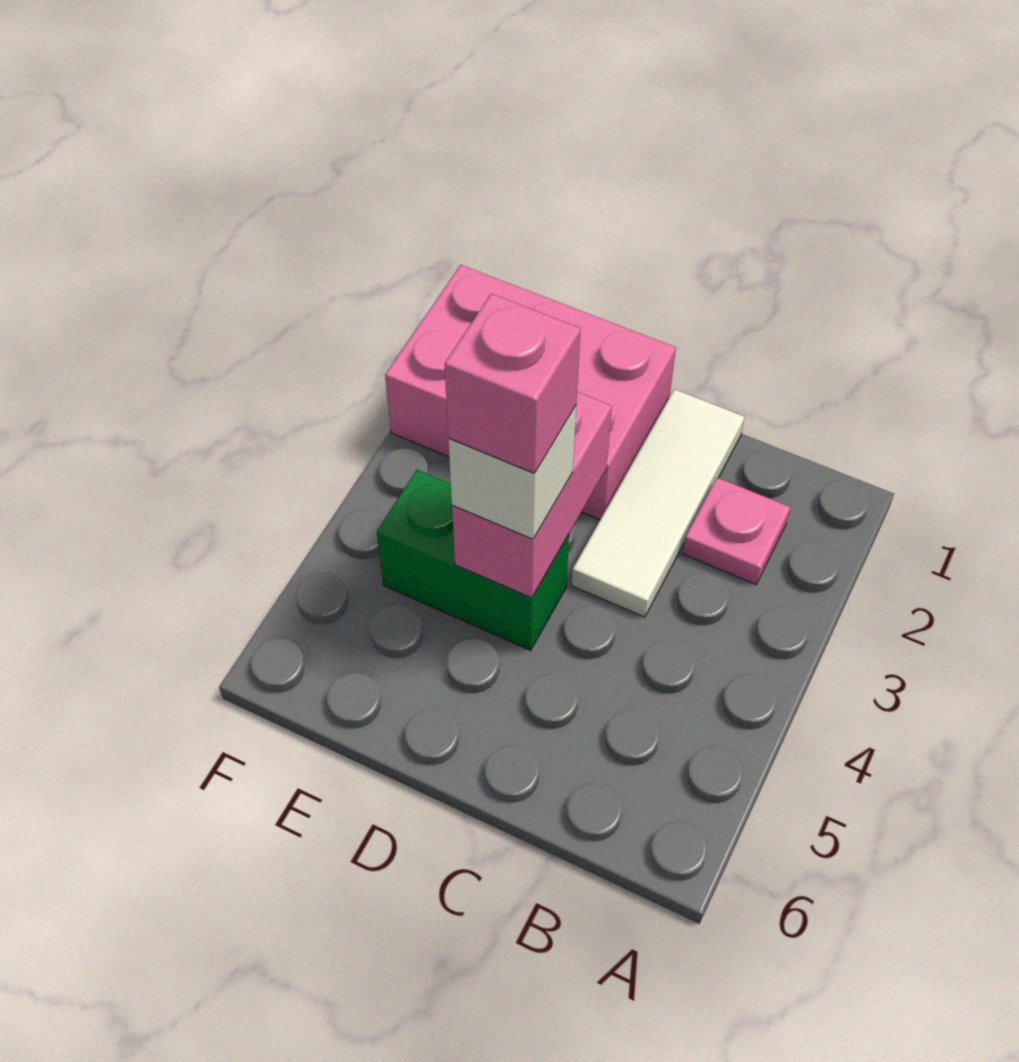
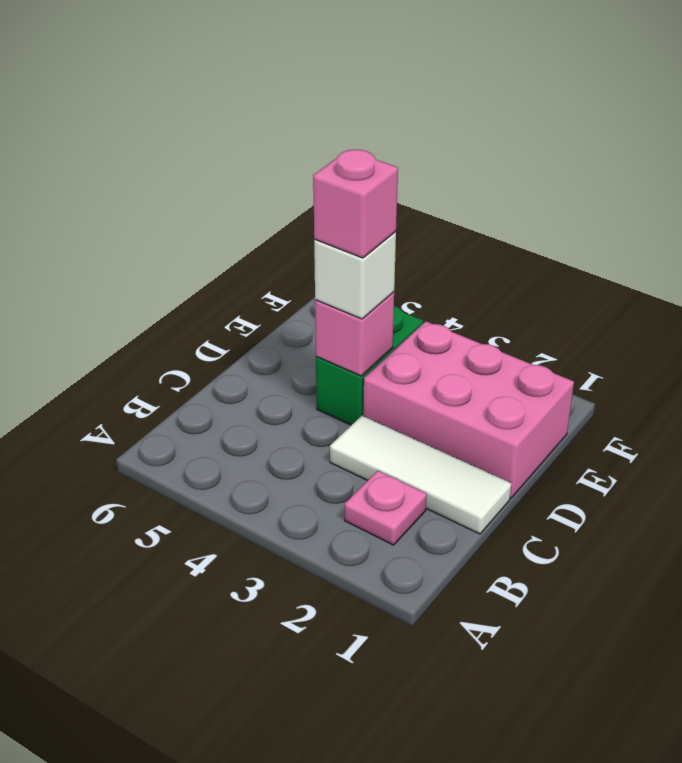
pink 2x3 brick [385,265,676,520] -> pink 2x3 brick turned to [363,321,574,498]
pink 1x2 brick [452,392,612,598] -> pink 1x1 brick [315,292,394,376]

